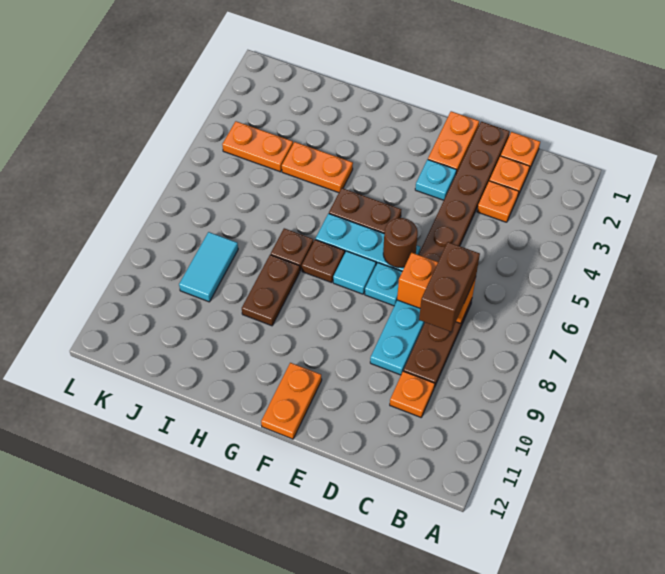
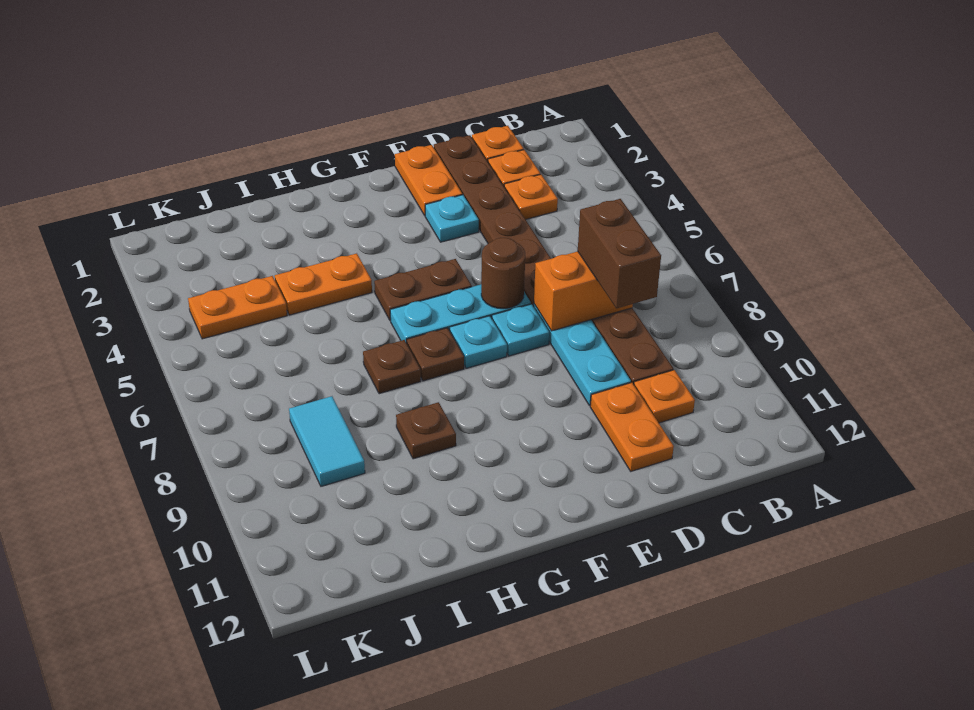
cyan 1x1 tile [333,251,376,294] -> cyan 1x1 plate [450,316,507,368]
orange 1x2 plate [261,363,322,439] -> orange 1x2 plate moved to [590,383,674,471]
brown 1x2 plate [242,255,300,326] -> brown 1x1 plate [396,402,456,459]

